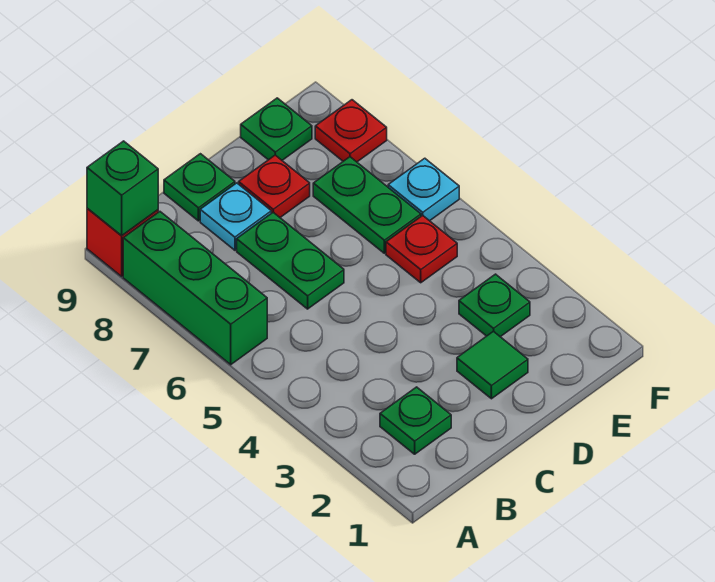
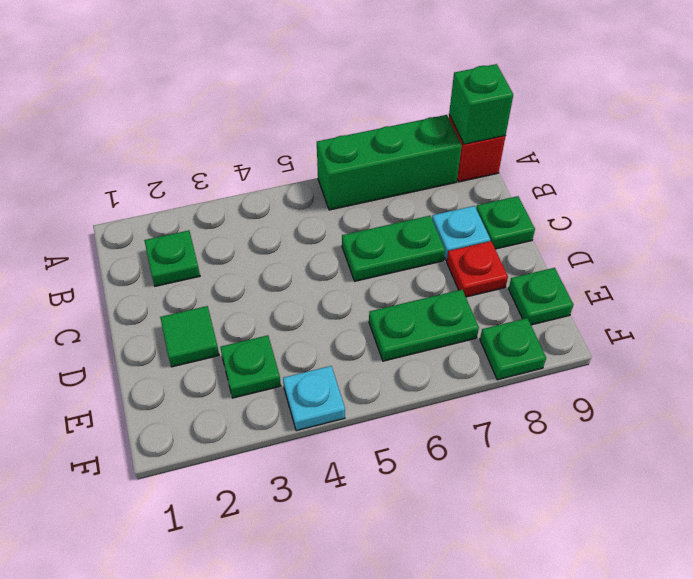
red 1x1 plate [386,215,457,283] -> none
cyan 1x1 plate [388,158,459,221] -> cyan 1x1 plate moved to [283,366,345,431]
red 1x1 plate [315,100,387,162] -> green 1x1 plate [480,318,546,380]

